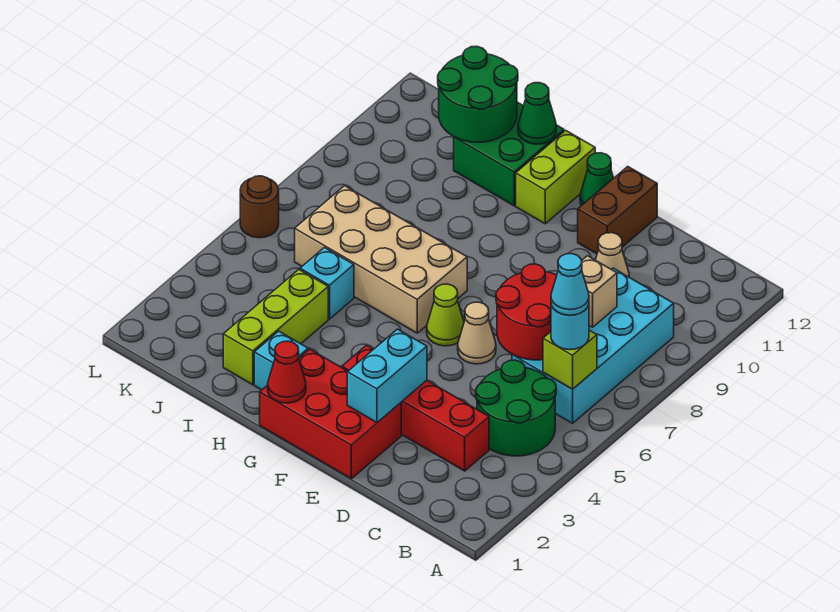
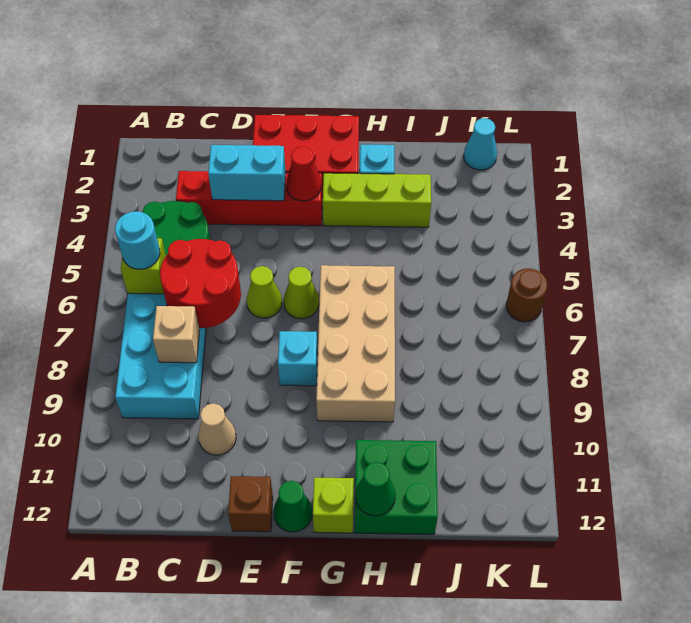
cyan 1x1 cone [551,254,589,315] -> cyan 1x1 cone moved to [464,118,497,170]
cyan 1x2 brick [347,329,427,423] -> cyan 1x2 brick turned to [208,145,286,201]
tan 1x1 cone [458,302,496,364] -> lime 1x1 cone [247,266,282,318]
brown 1x2 brick [578,166,657,254] -> brown 1x1 brick [228,476,273,532]
red 1x1 cone [268,341,306,403] -> red 1x1 cone moved to [286,147,321,201]
tan 2x4 brick [295,186,467,333] -> tan 2x4 brick turned to [316,265,395,422]
lime 1x2 brick [516,130,595,224] -> lime 1x1 brick [313,478,354,533]
lime 1x3 brick [223,270,328,385] -> lime 1x3 brick turned to [323,173,431,227]
cyan 1x1 brick [300,248,354,319] -> cyan 1x1 brick moved to [278,331,318,386]
green 2x2 round brick [438,46,518,142] -> none

